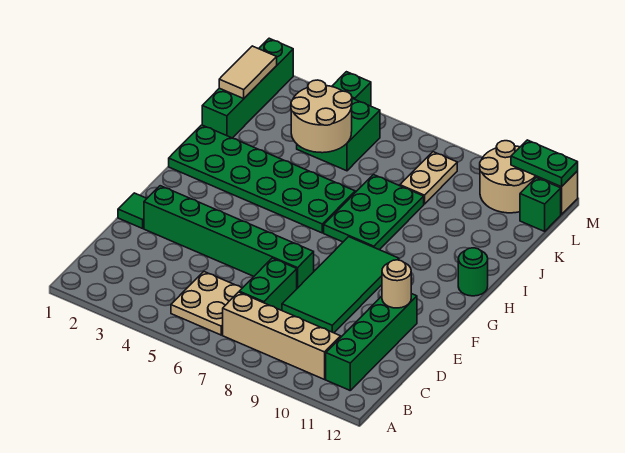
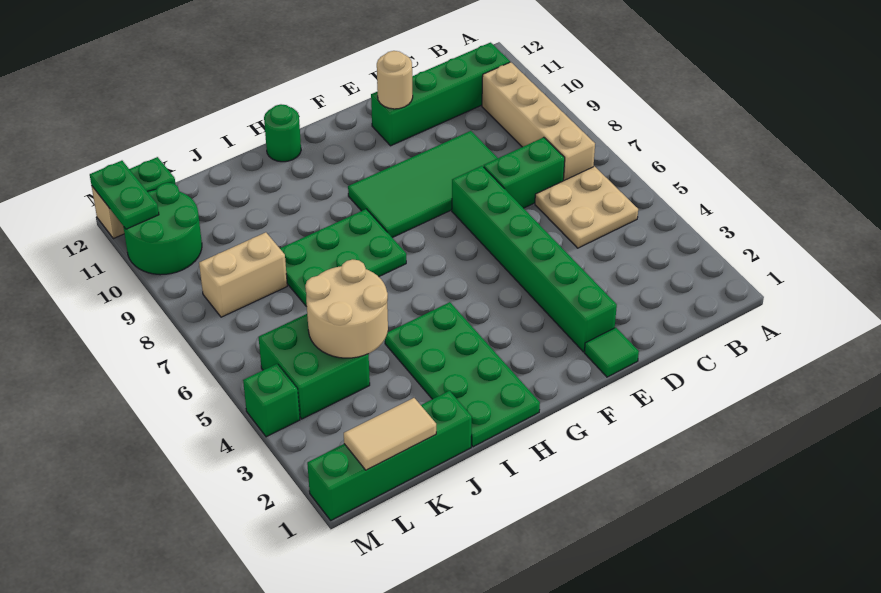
green 2x6 plate [169,125,355,233] -> green 2x4 plate [385,302,540,447]
tan 1x2 plate [400,152,457,204] -> tan 1x2 brick [199,232,287,317]
tan 2x2 round brick [480,141,537,213] -> green 2x2 round brick [123,183,202,275]

